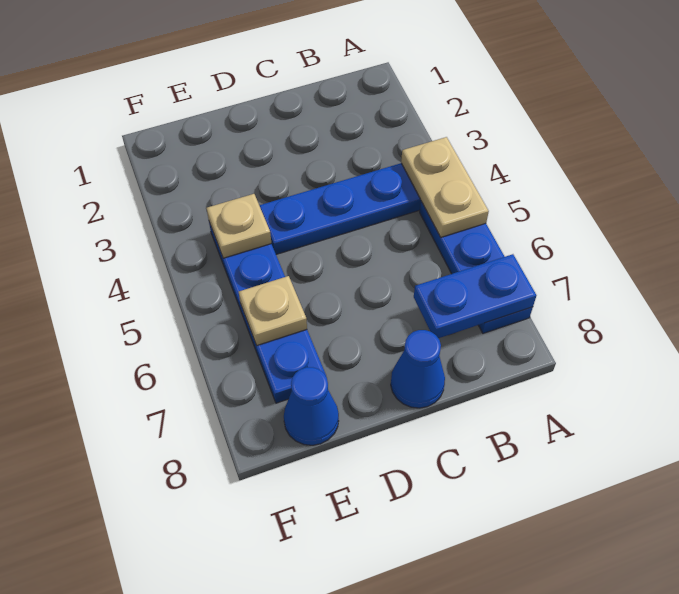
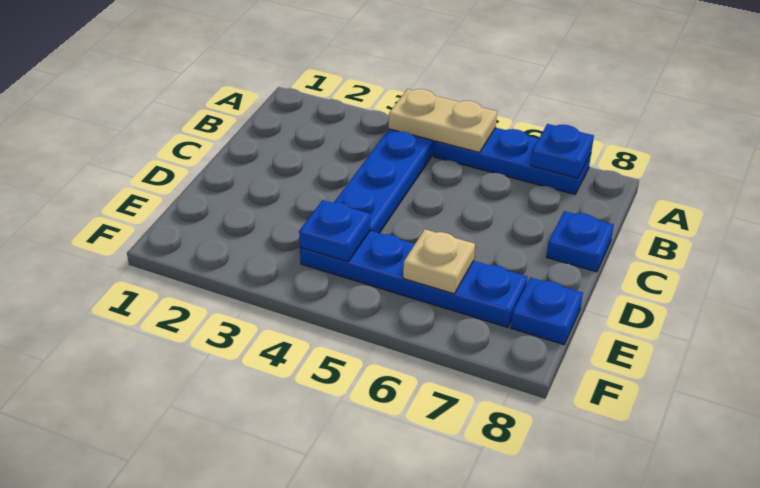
blue 1x2 plate [414,254,536,338] -> blue 1x1 plate [531,124,594,178]
blue 1x1 cone [391,330,445,408] -> blue 1x1 plate [547,211,614,272]
tan 1x1 plate [207,194,271,258] -> blue 1x1 plate [299,200,370,262]
blue 1x1 cone [284,367,339,445] -> blue 1x1 plate [511,277,583,345]

